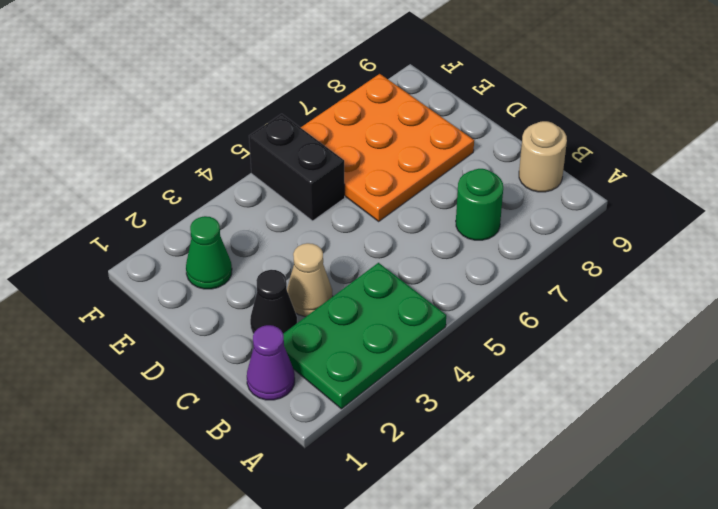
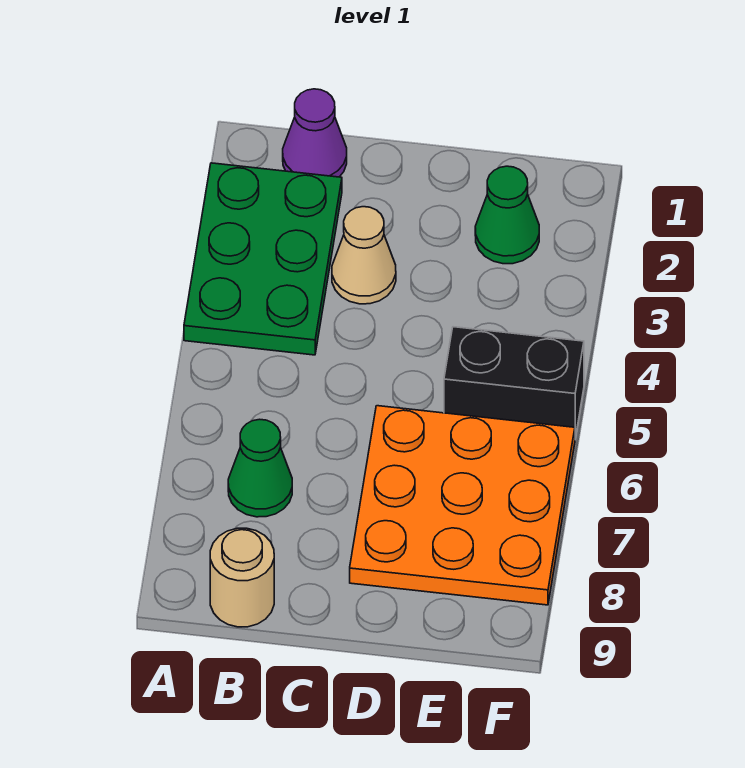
green 1x1 round brick [456,169,503,240] -> green 1x1 cone [228,419,292,517]
black 1x1 cone [250,270,297,334] -> none

